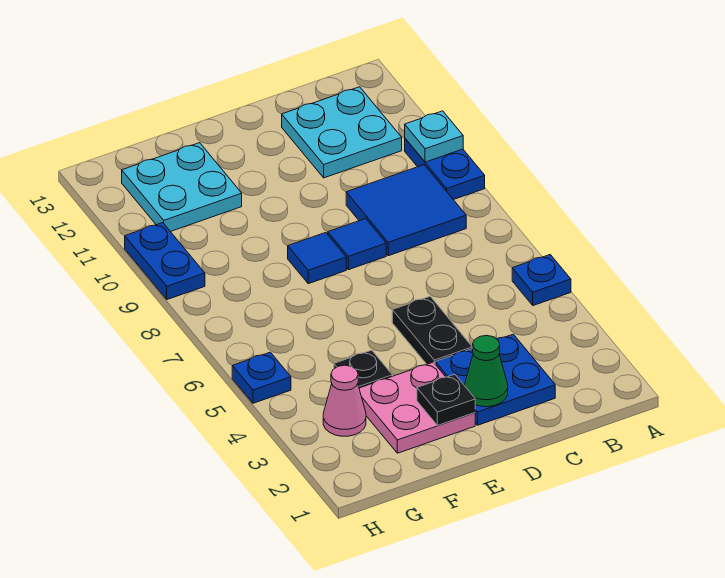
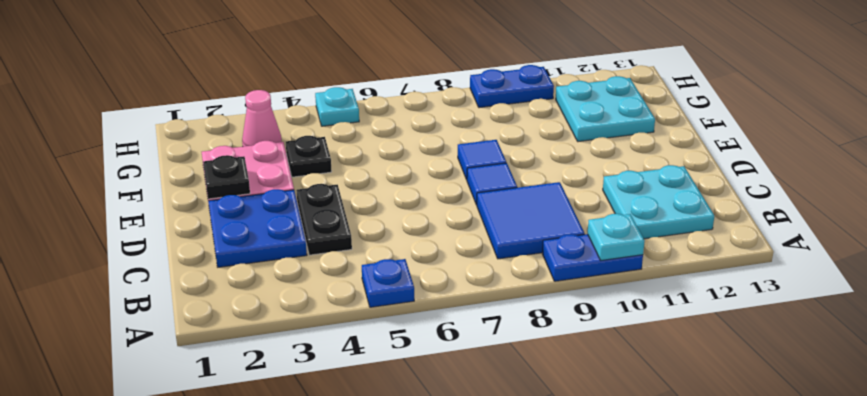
green 1x1 cone [465,336,508,407] -> none
black 1x2 plate [392,296,472,364] -> black 1x2 plate turned to [296,184,352,255]
blue 1x1 plate [232,352,291,403] -> cyan 1x1 plate [315,87,359,126]

